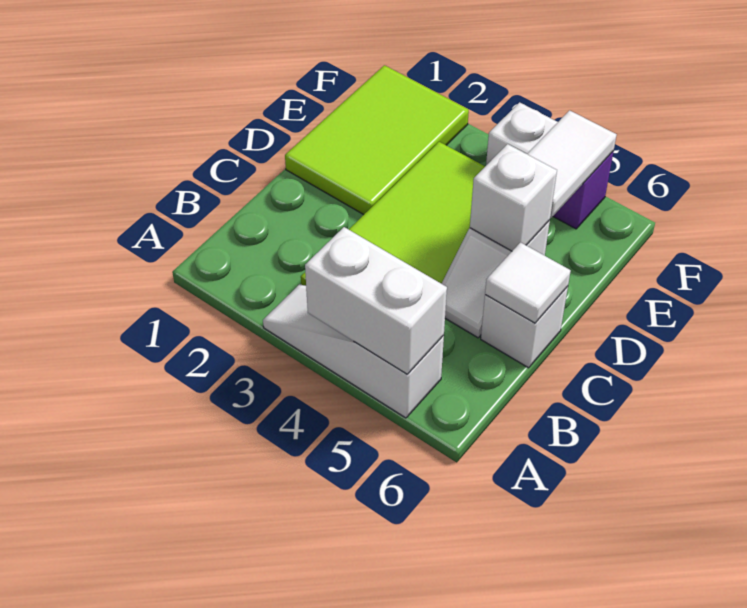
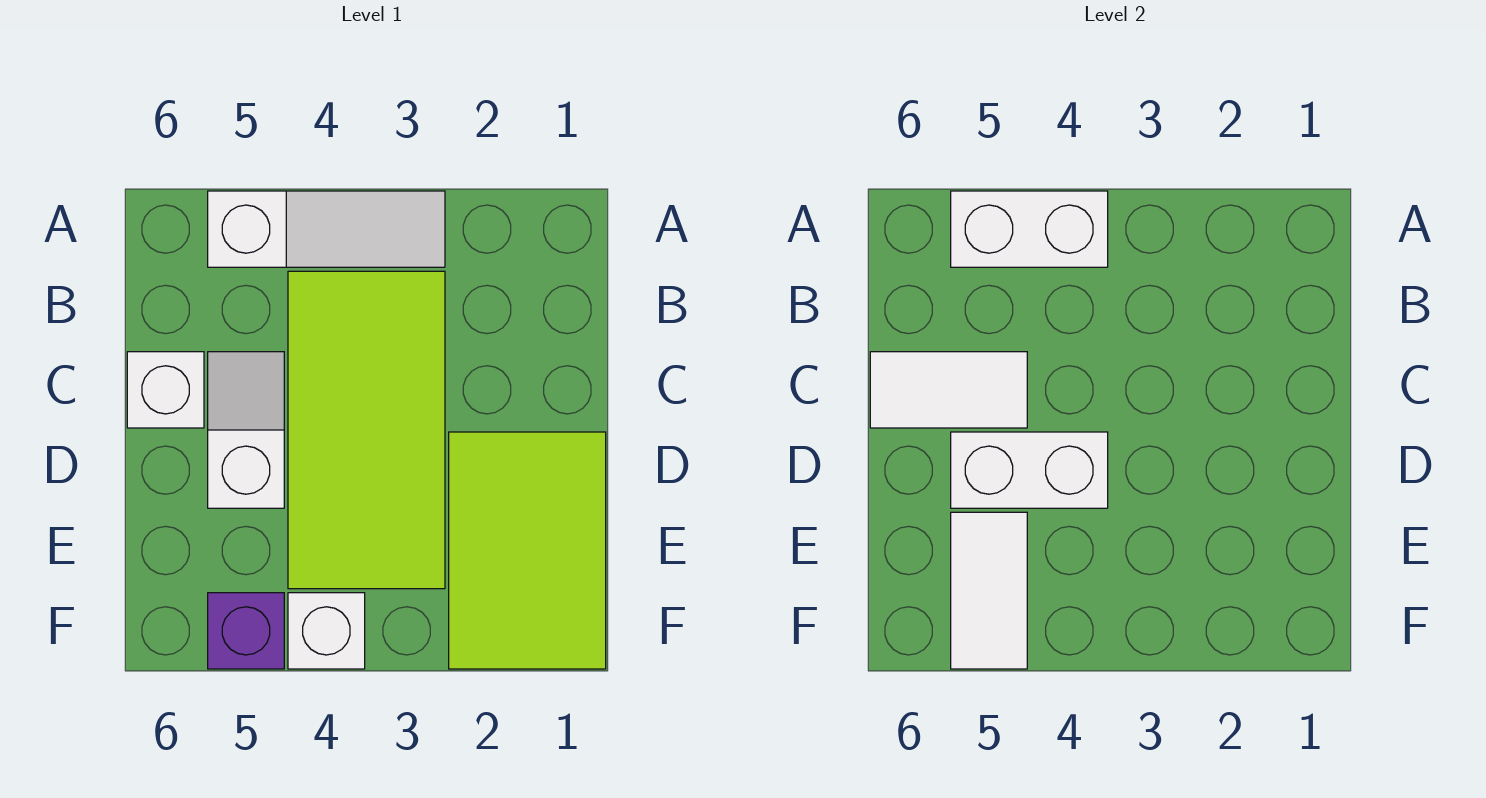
white 1x1 tile [485,242,571,323] -> white 1x2 tile [870,352,1027,428]
white 1x1 brick [470,144,557,251] -> white 1x2 brick [951,432,1108,508]

